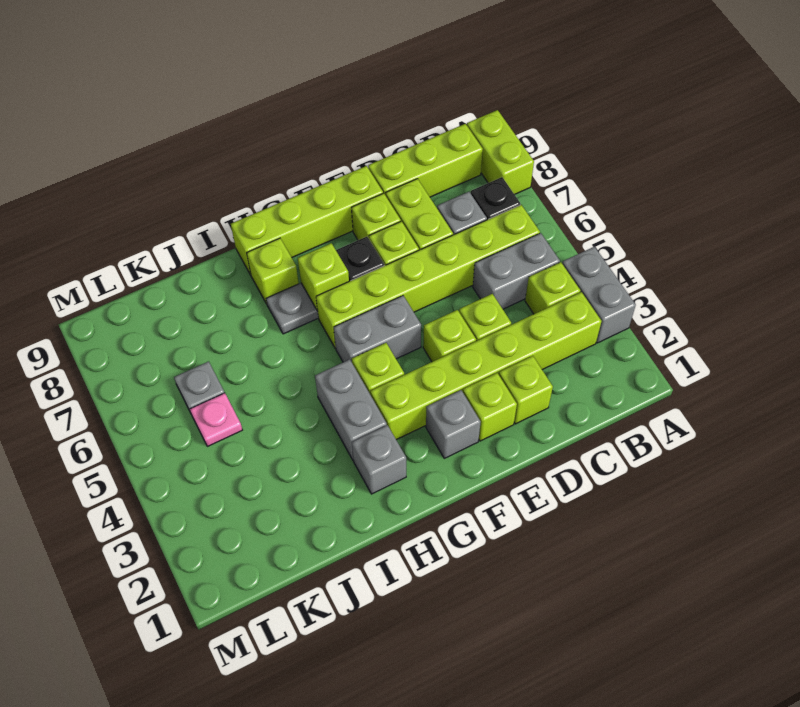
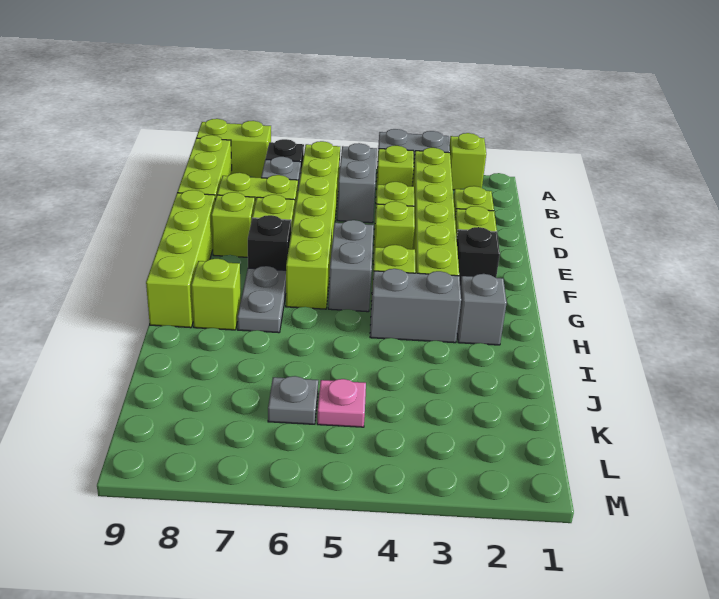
grey 1x1 brick [426,390,481,458] -> black 1x1 brick [457,227,500,284]
lime 1x1 brick [298,243,349,310] -> lime 1x1 brick moved to [449,133,486,190]

